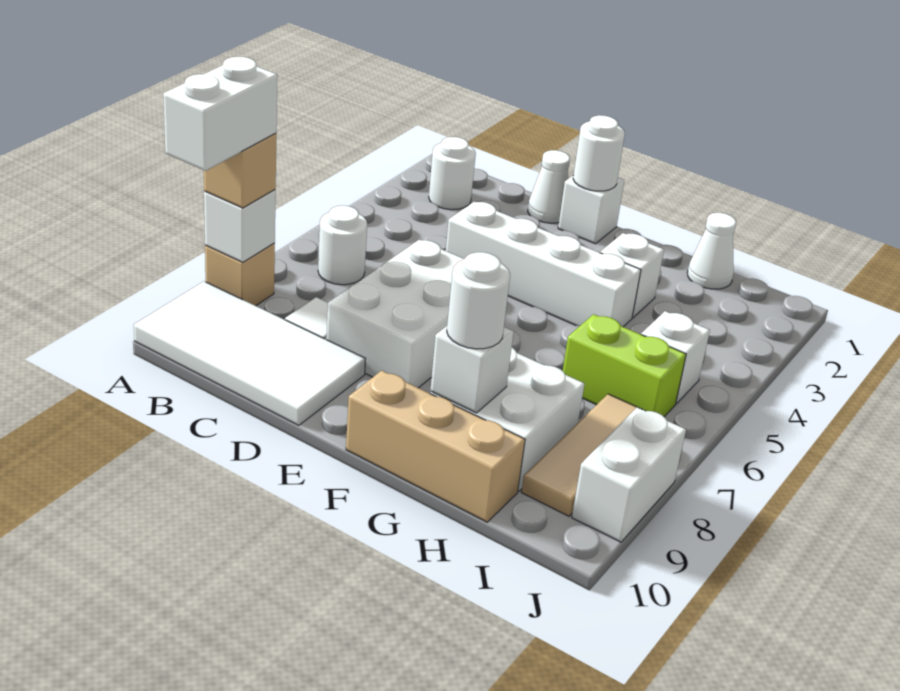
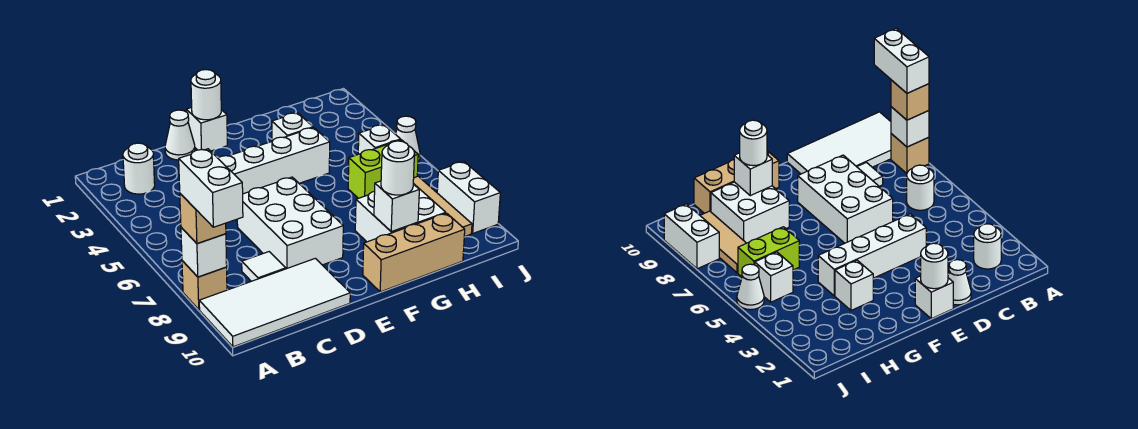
white 1x1 cone [687,213,736,289] -> white 1x1 cone moved to [396,116,420,162]

